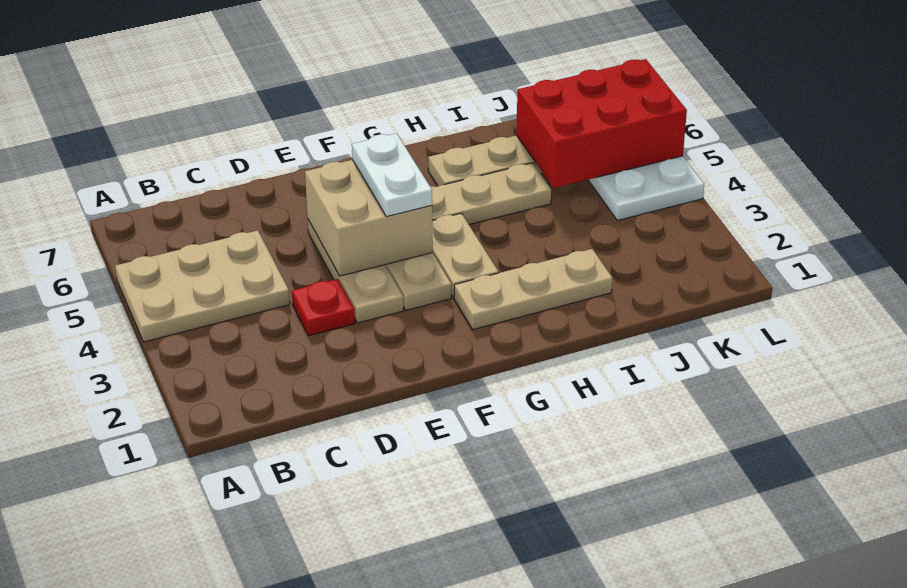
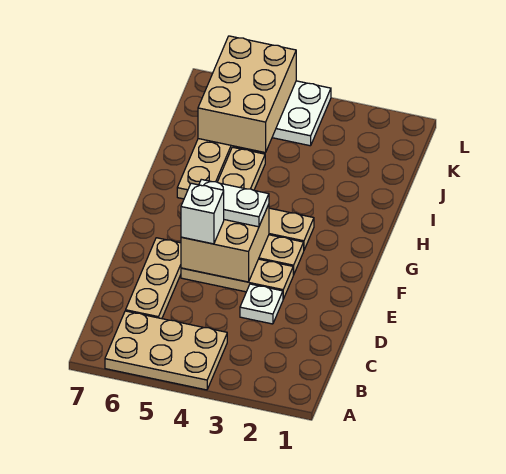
tan 2x3 plate [115,230,290,342] -> tan 2x3 plate turned to [105,311,227,390]
red 1x1 plate [292,279,355,336] -> white 1x1 plate [240,284,283,324]
none -> white 1x1 brick [181,183,224,244]
tan 1x3 plate [454,249,613,330] -> tan 1x3 plate moved to [126,238,181,319]
red 2x3 brick [516,59,687,188] -> tan 2x3 brick [198,36,296,153]

